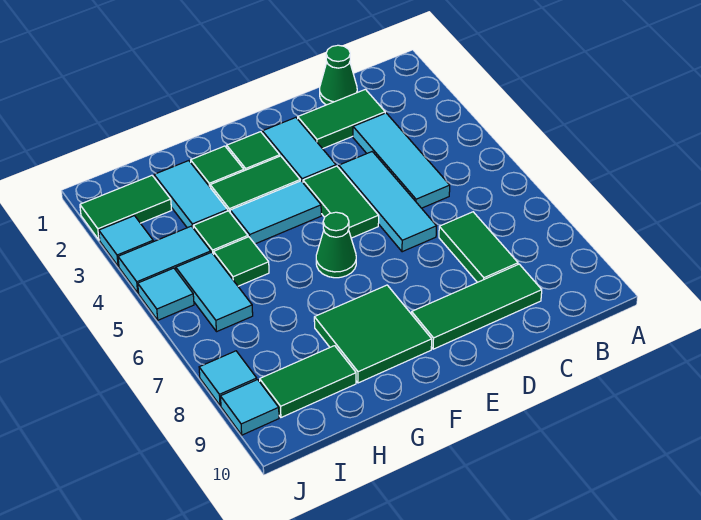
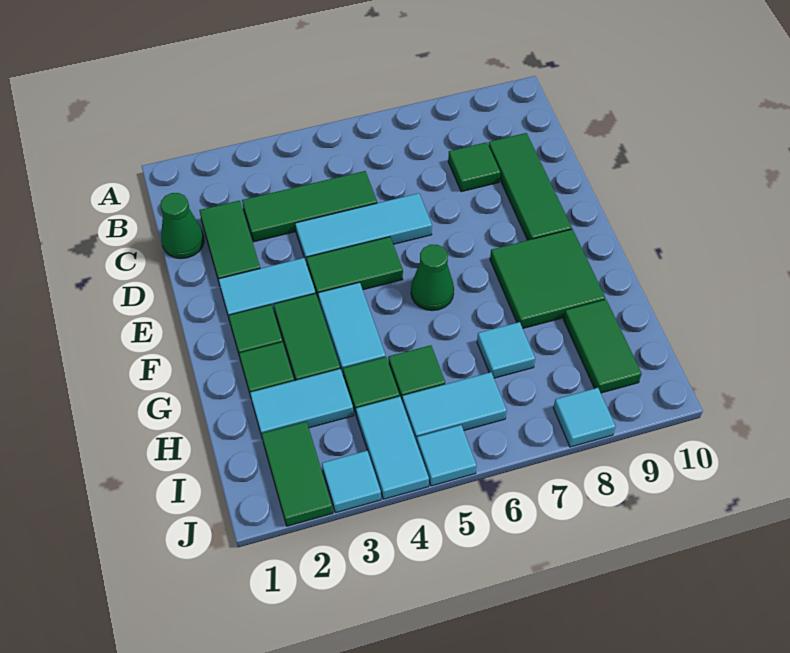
cyan 1x3 tile [353,113,450,208] -> green 1x3 tile [242,171,377,242]
green 1x2 tile [439,212,518,282] -> green 1x1 tile [448,142,500,192]
cyan 1x1 tile [220,380,279,435] -> cyan 1x1 tile moved to [477,322,535,378]

